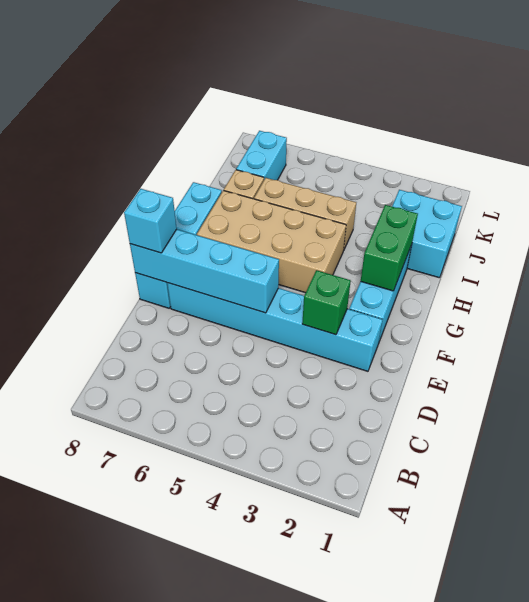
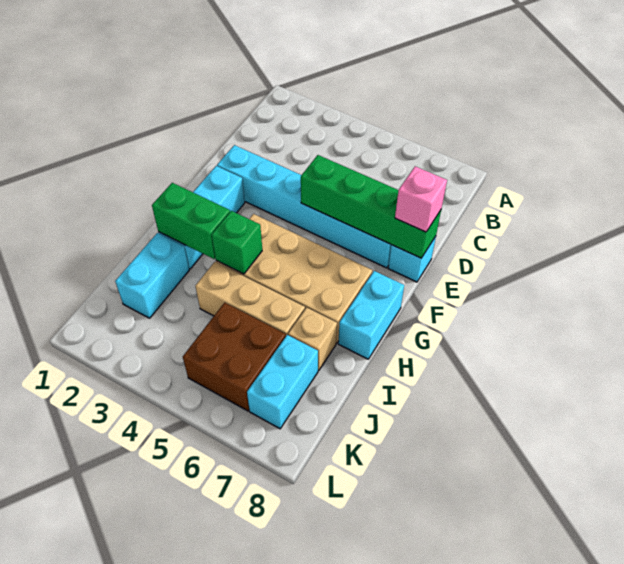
green 1x1 brick [302,270,351,335] -> green 1x1 brick moved to [212,211,262,274]
cyan 1x4 brick [130,229,279,313] -> green 1x4 brick [301,155,441,258]
cyan 1x1 brick [124,189,177,253] -> pink 1x1 brick [395,166,447,232]
green 1x2 brick [361,205,418,291] -> green 1x2 brick turned to [152,183,230,259]
cyan 2x2 brick [392,190,462,278] -> cyan 1x2 brick [115,233,189,318]
none -> brown 2x2 brick [183,303,286,411]

